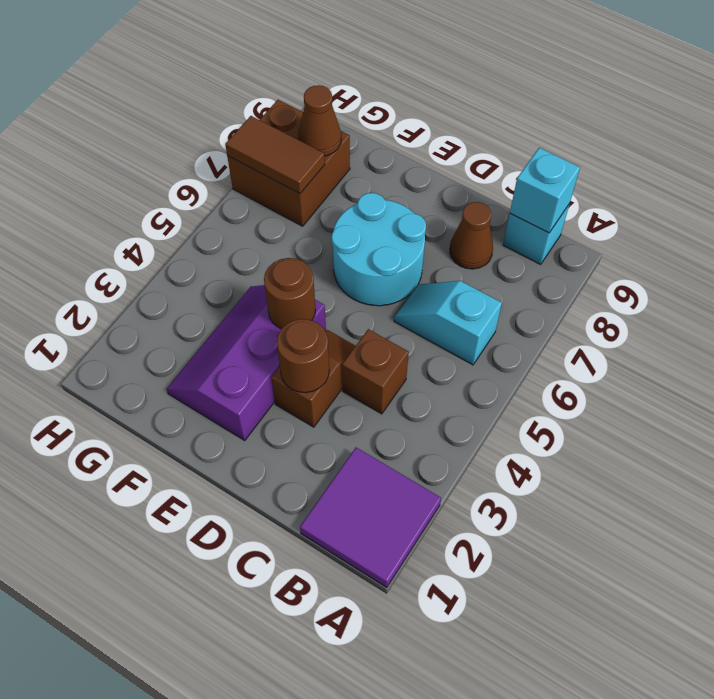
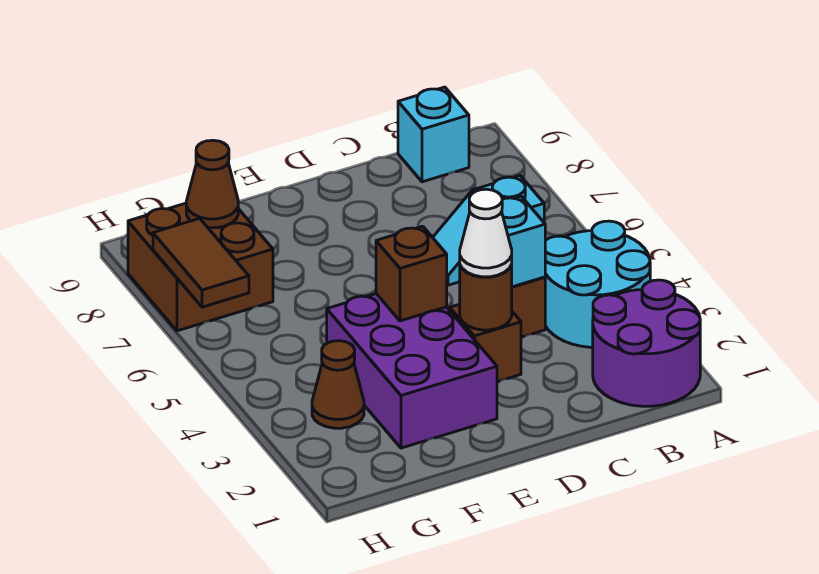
purple 2x2 tile [300,448,441,588] -> purple 2x2 round brick [593,280,700,406]
cyan 1x1 brick [510,148,580,233] -> cyan 1x1 brick moved to [502,196,545,287]
brown 1x1 cone [450,202,493,269] -> brown 1x1 cone moved to [312,341,364,428]
none -> white 1x1 cone [460,189,512,277]
cyan 2x2 round brick [332,193,426,306] -> cyan 2x2 round brick moved to [545,221,650,347]
purple 2x3 slope [167,285,326,440] -> purple 2x3 brick [327,294,497,448]
brown 1x1 round brick [264,258,315,329] -> brown 1x1 brick [376,226,447,321]
brown 1x2 tile [225,116,325,194] -> brown 1x2 tile turned to [153,218,249,307]

